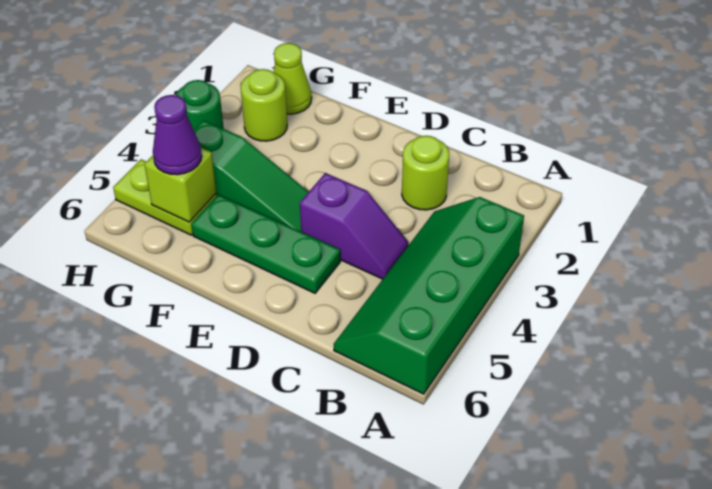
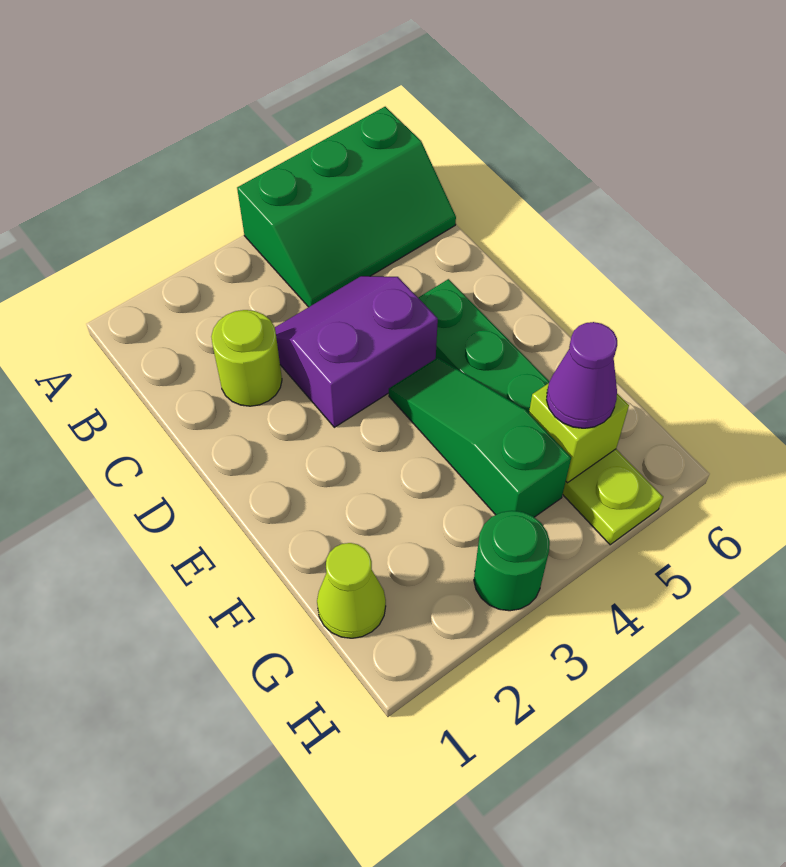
green 2x4 slope [334,197,524,394] -> green 2x3 slope [237,107,456,307]
purple 1x2 slope [300,173,408,279] -> purple 2x2 slope [275,276,438,427]
lime 1x1 round brick [241,69,287,141] -> none

